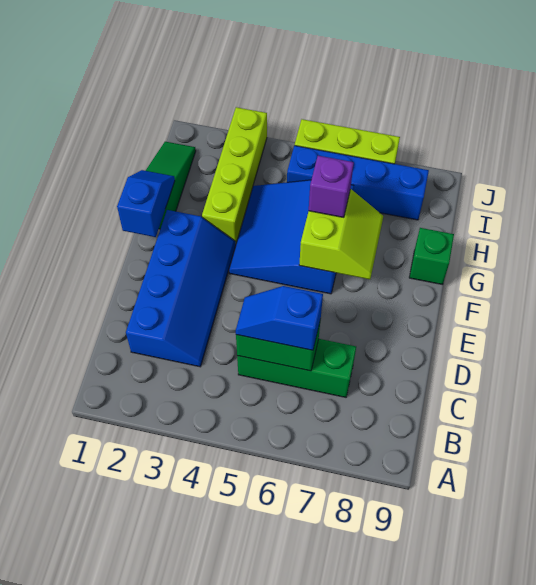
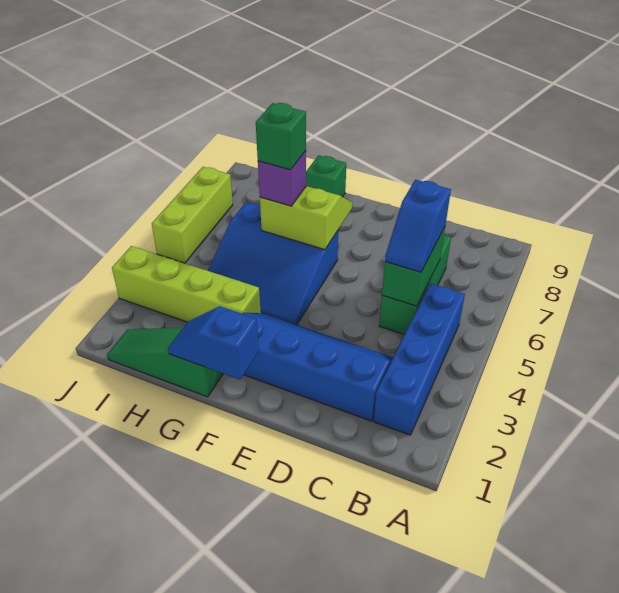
none -> green 1x1 brick [256,103,306,170]
blue 1x4 brick [287,146,429,220] -> blue 1x4 brick moved to [374,283,465,435]

